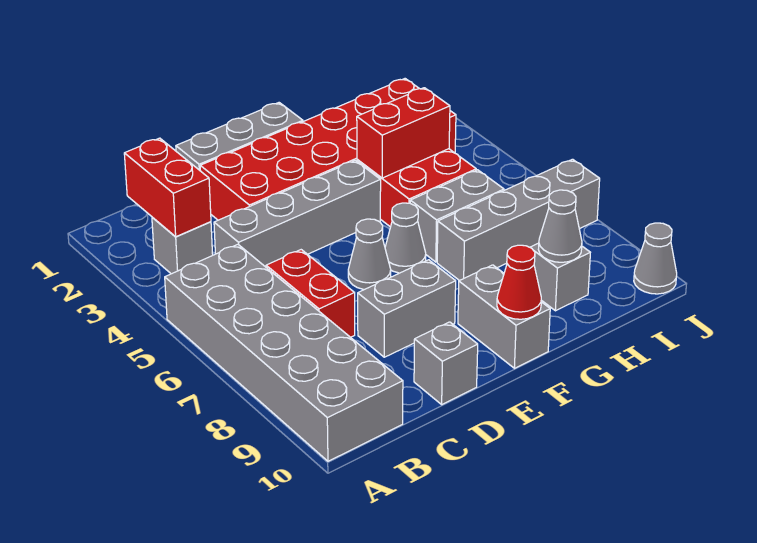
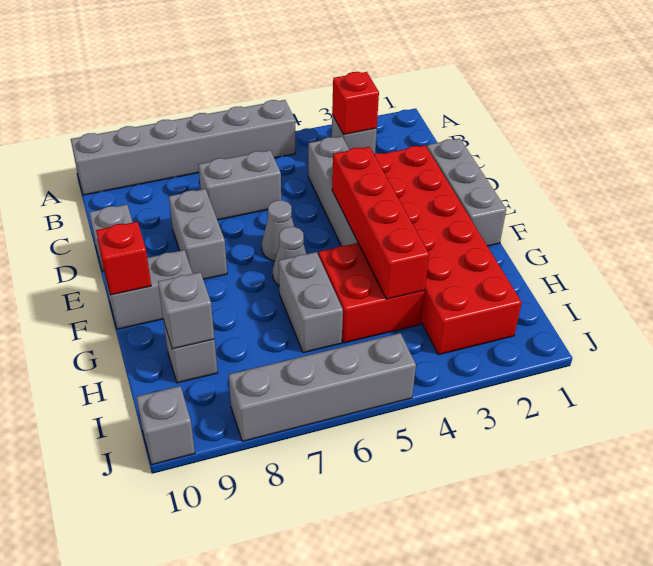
grey 2x6 brick [165,244,403,461] -> grey 1x6 brick [71,100,295,195]
red 1x2 brick [124,138,211,237] -> red 1x1 brick [332,72,379,135]
red 1x2 brick [266,250,355,337] -> grey 1x2 brick [198,150,281,220]
red 1x1 cone [497,245,541,319] -> red 1x1 brick [96,222,151,295]
red 1x2 brick [357,88,450,178] -> red 1x4 brick [332,147,429,299]
grey 1x4 brick [437,159,600,281] -> grey 1x4 brick turned to [229,333,416,441]
grey 1x1 cone [538,190,582,262] -> grey 1x1 brick [158,272,214,349]
grey 1x1 cone [634,223,677,294] -> grey 1x1 brick [136,386,195,465]

